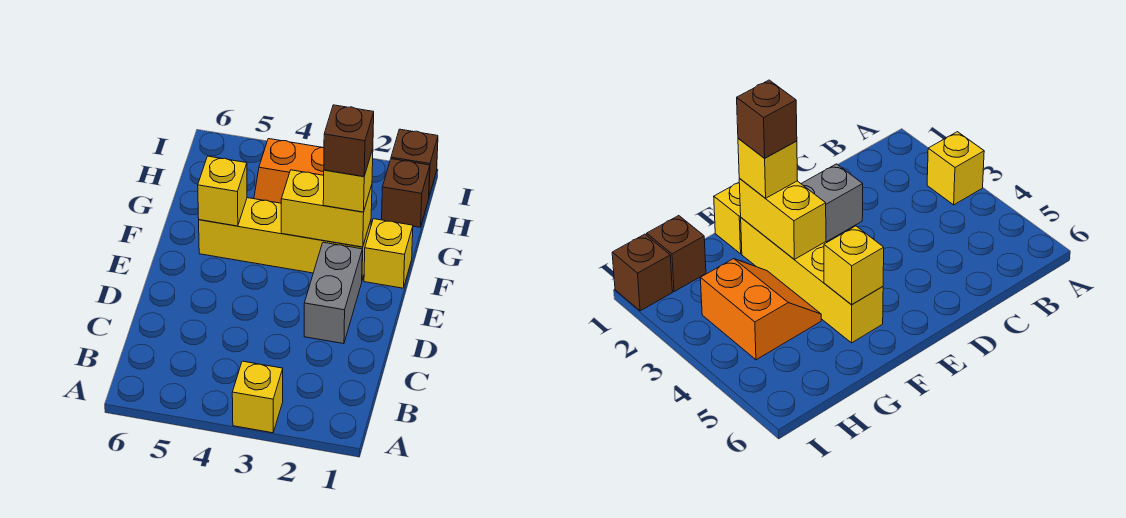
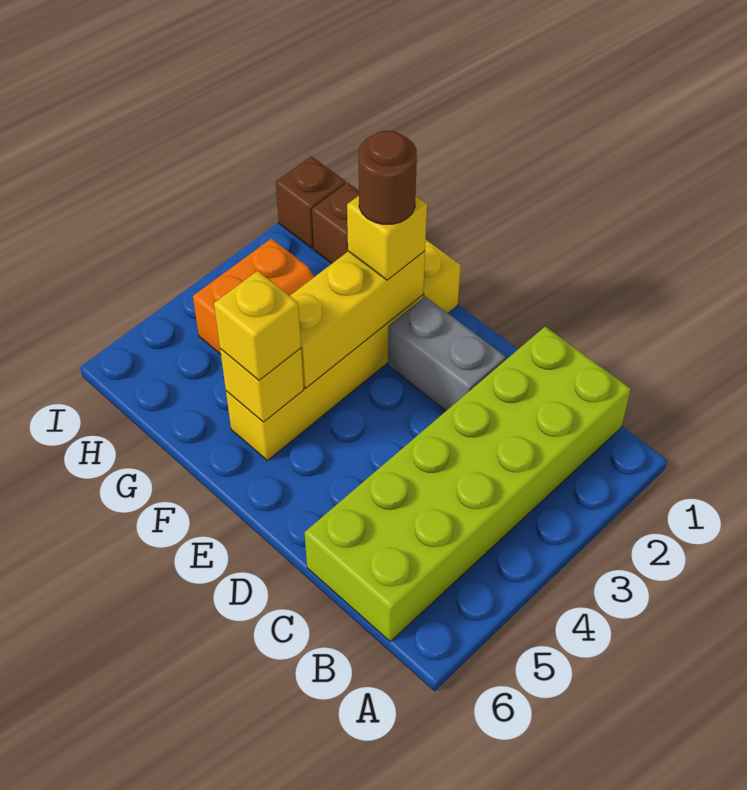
yellow 1x1 brick [232,361,283,433] -> yellow 1x1 brick moved to [214,271,301,380]
none -> lime 2x6 brick [305,326,631,642]
yellow 1x2 brick [281,170,372,247] -> yellow 1x3 brick [290,251,425,388]
brown 1x1 brick [324,105,374,176] -> brown 1x1 round brick [359,131,417,224]

